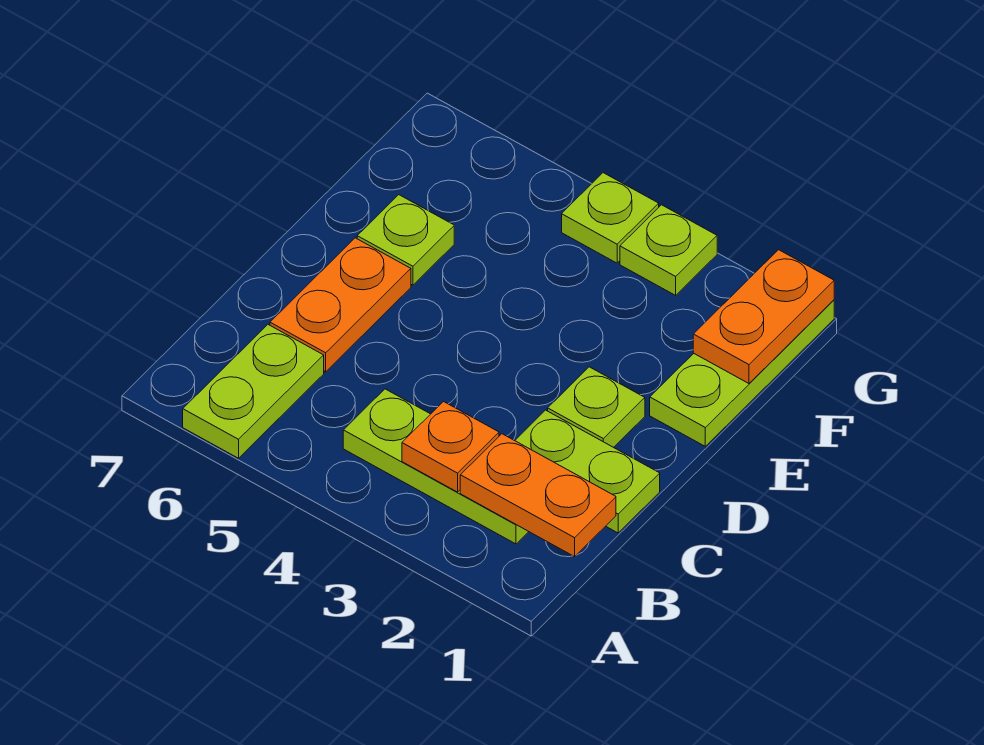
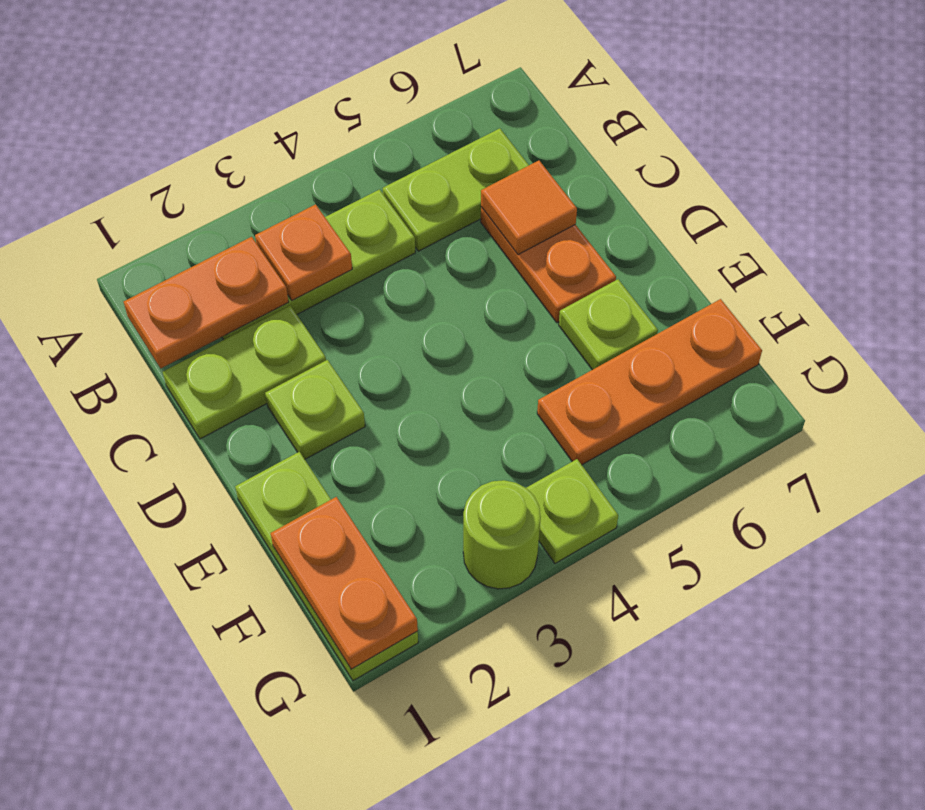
lime 1x2 plate [183,325,324,458] -> lime 1x2 plate turned to [383,128,529,251]
none -> orange 1x1 tile [481,161,577,255]
none -> orange 1x3 plate [537,299,762,465]
lime 1x1 plate [620,205,717,295] -> lime 1x1 round brick [463,480,541,589]

